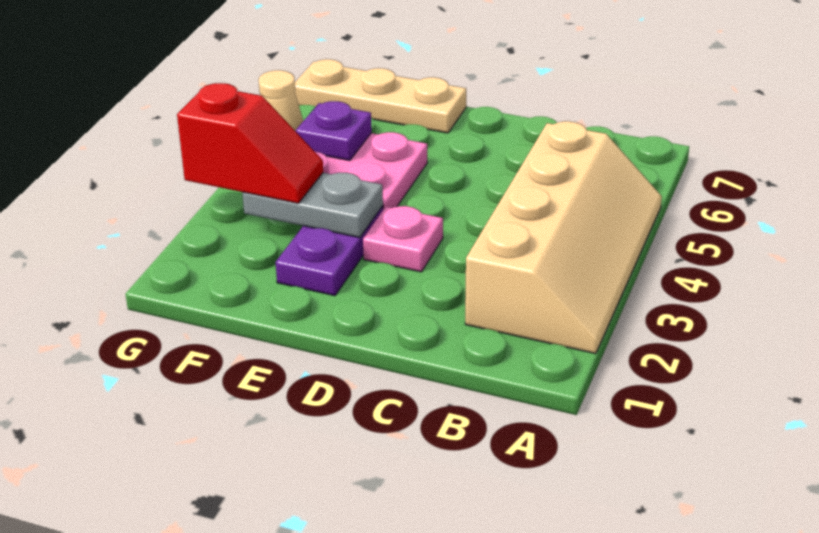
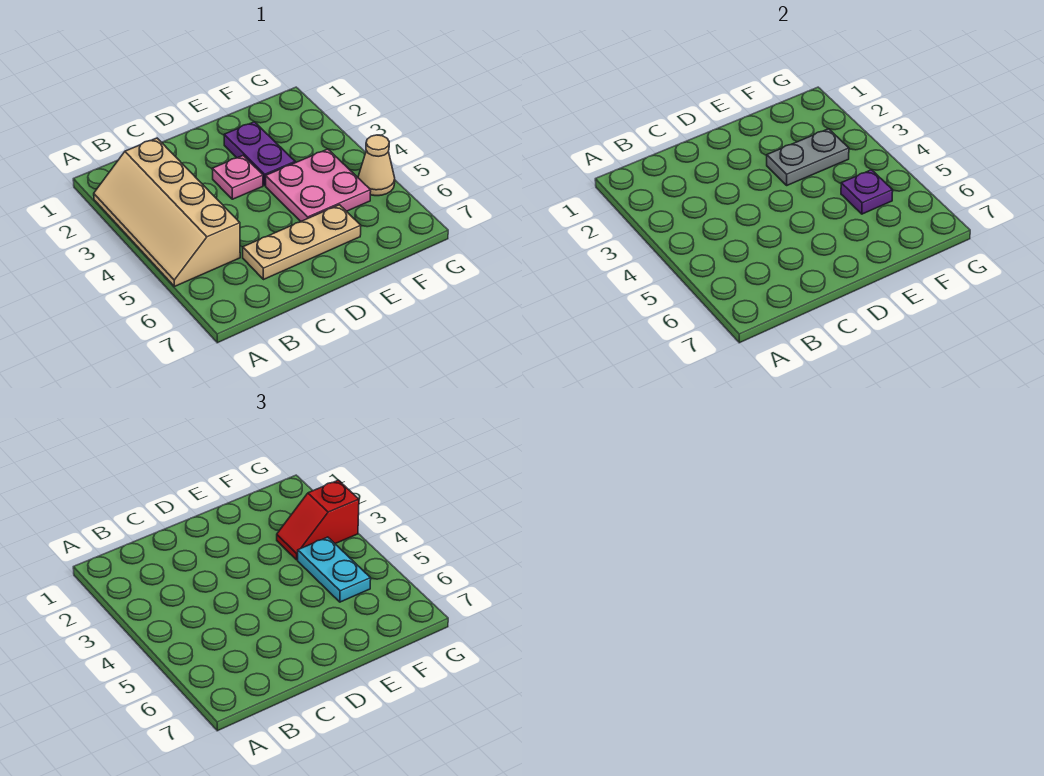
tan 1x3 plate [295,59,466,133] -> tan 1x3 plate moved to [243,205,361,280]
none -> cyan 1x2 plate [298,537,371,602]

